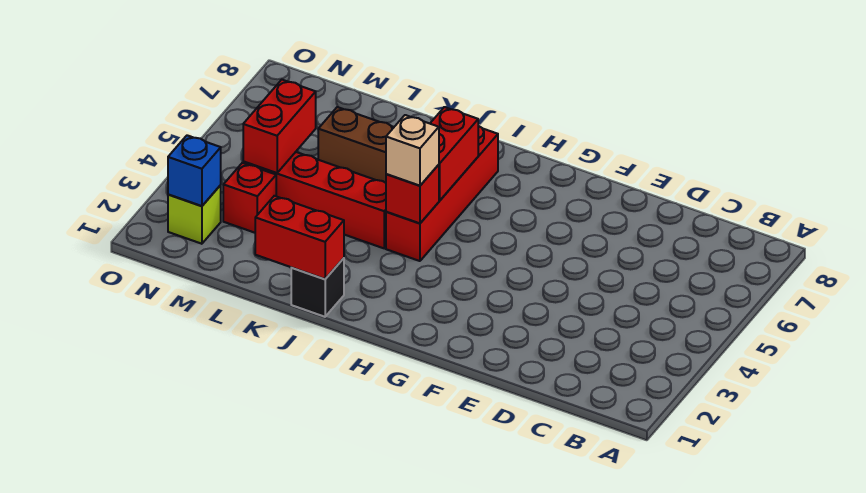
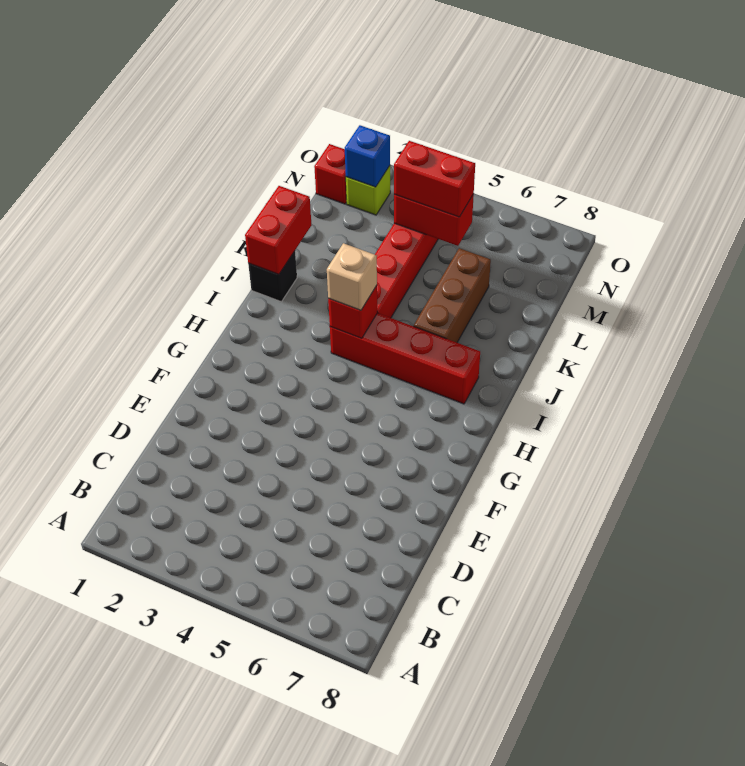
red 1x2 brick [430,107,478,201] -> red 1x2 brick moved to [394,141,475,217]
red 1x1 brick [223,163,276,233] -> red 1x1 brick moved to [314,144,347,204]

